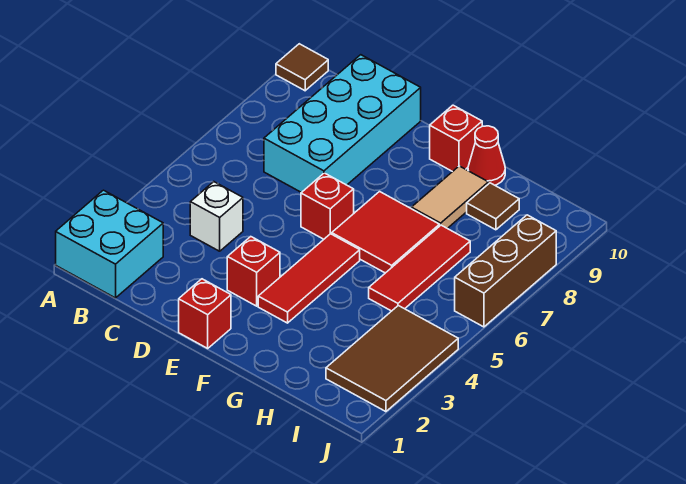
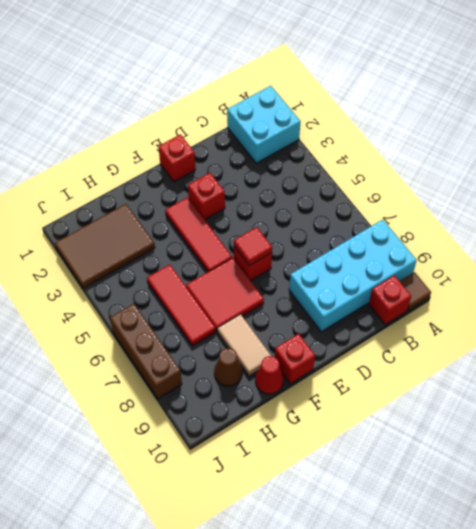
none -> red 1x1 brick [369,275,411,325]
white 1x1 brick [190,182,243,251] -> none
cyan 2x4 brick [264,55,421,193] -> cyan 2x4 brick turned to [289,220,417,332]
none -> red 1x1 tile [234,227,272,266]
brown 1x1 tile [467,183,519,230] -> brown 1x1 cone [214,348,242,386]
brown 2x3 tile [326,305,458,412] -> brown 2x3 tile turned to [55,204,155,288]

